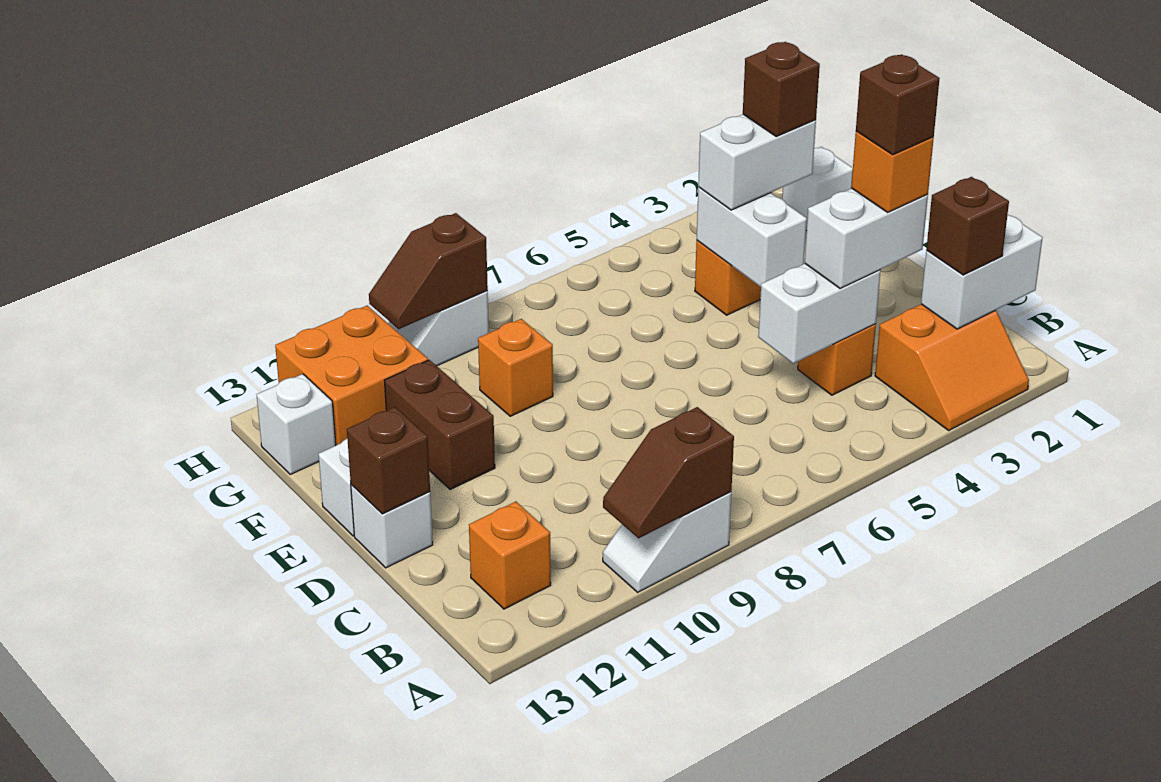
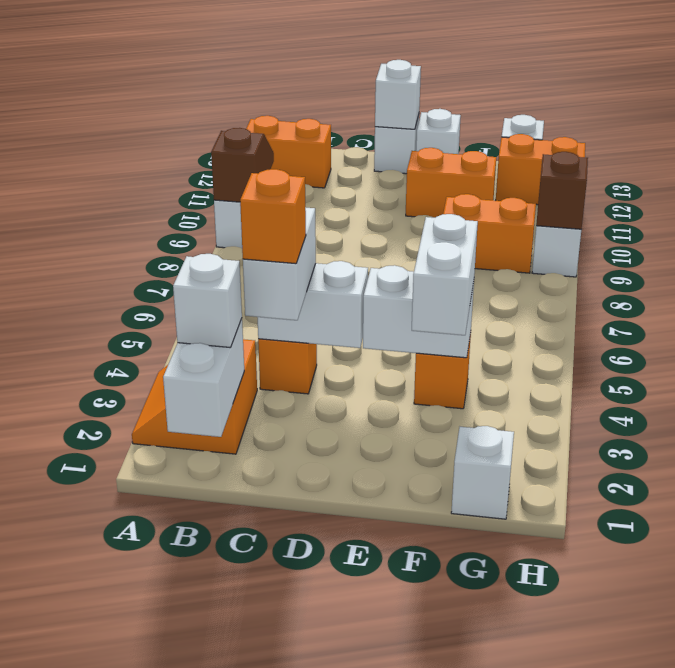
brown 1x1 brick [926,177,1009,275] -> white 1x1 brick [173,254,242,348]
orange 1x1 brick [469,502,551,609] -> orange 1x2 brick [246,116,331,188]
brown 1x1 brick [856,54,940,155] -> none
white 1x2 brick [758,264,881,364] -> white 1x2 brick turned to [258,261,368,348]
brown 1x1 brick [347,407,430,514] -> white 1x1 brick [375,60,421,129]
brown 1x2 brick [384,360,495,490] -> orange 1x2 brick [406,148,496,218]
brown 1x1 brick [743,42,820,136] -> none
orange 1x1 brick [478,319,553,416] -> orange 1x2 brick [443,194,536,273]
orange 2x2 brick [275,306,428,445] -> orange 1x2 brick [496,134,585,205]

